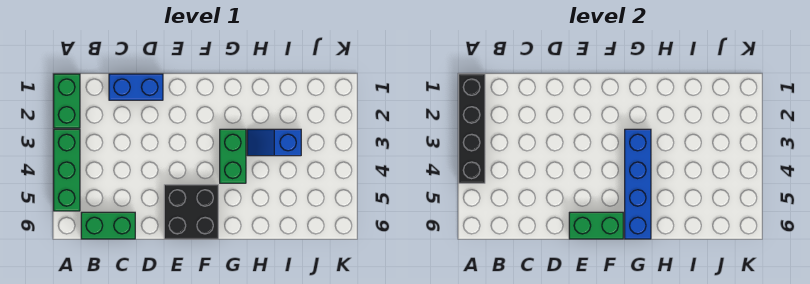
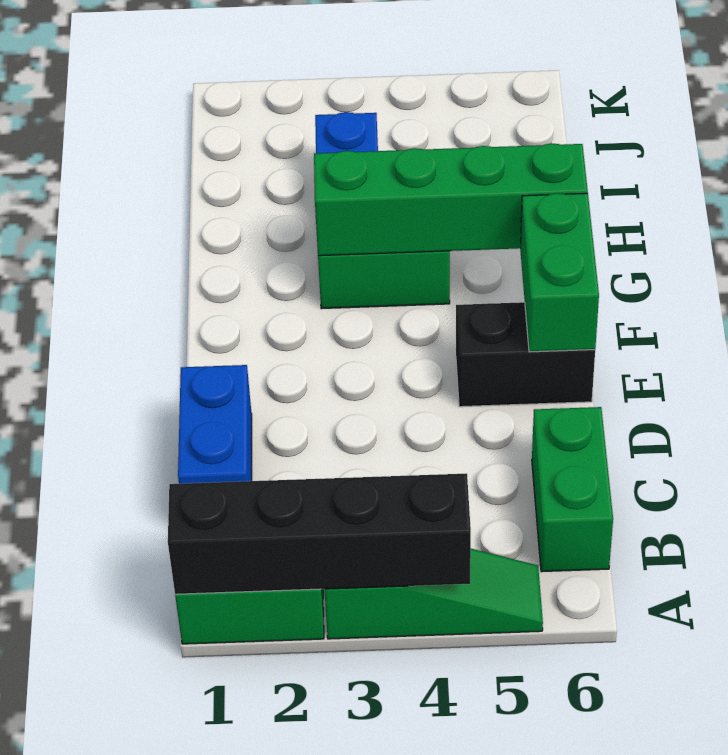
green 1x3 brick [54,129,80,211] -> green 1x3 slope [324,549,543,639]
black 2x2 brick [164,185,218,239] -> black 1x2 brick [456,302,595,407]
blue 1x4 brick [625,129,651,239] -> green 1x4 brick [314,143,588,256]

